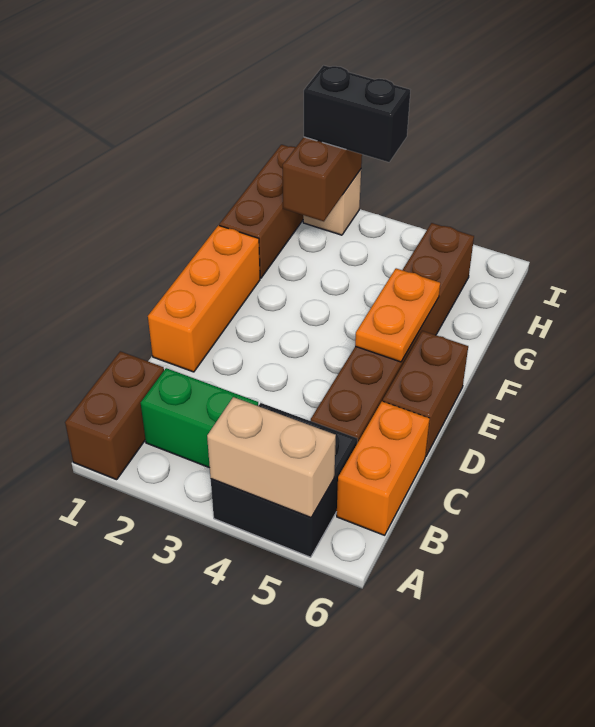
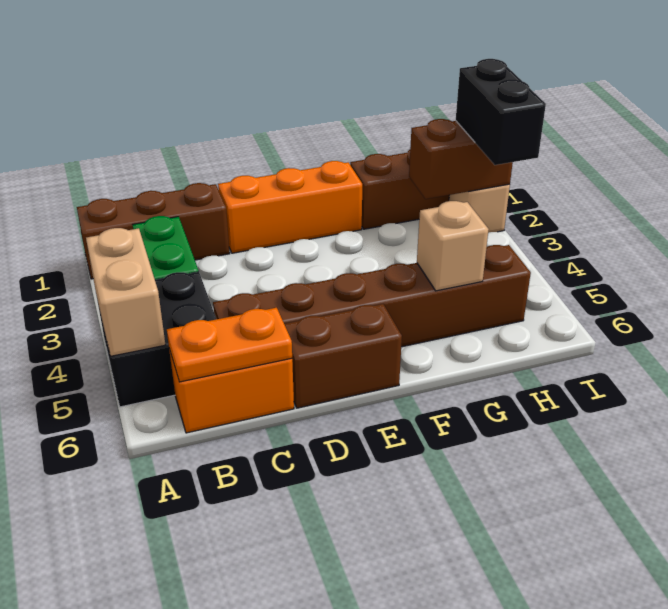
brown 1x2 brick [65,351,164,480] -> brown 1x3 brick [77,183,230,279]
orange 1x2 plate [355,268,440,362] -> orange 1x2 plate moved to [167,308,292,382]
none -> tan 1x1 brick [417,201,489,291]

